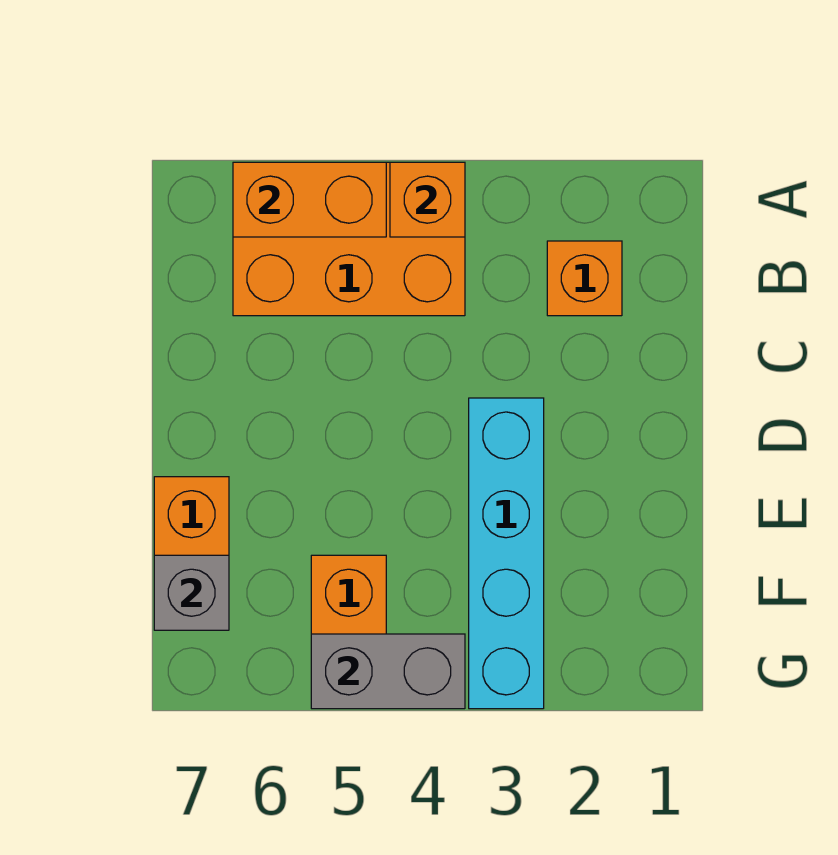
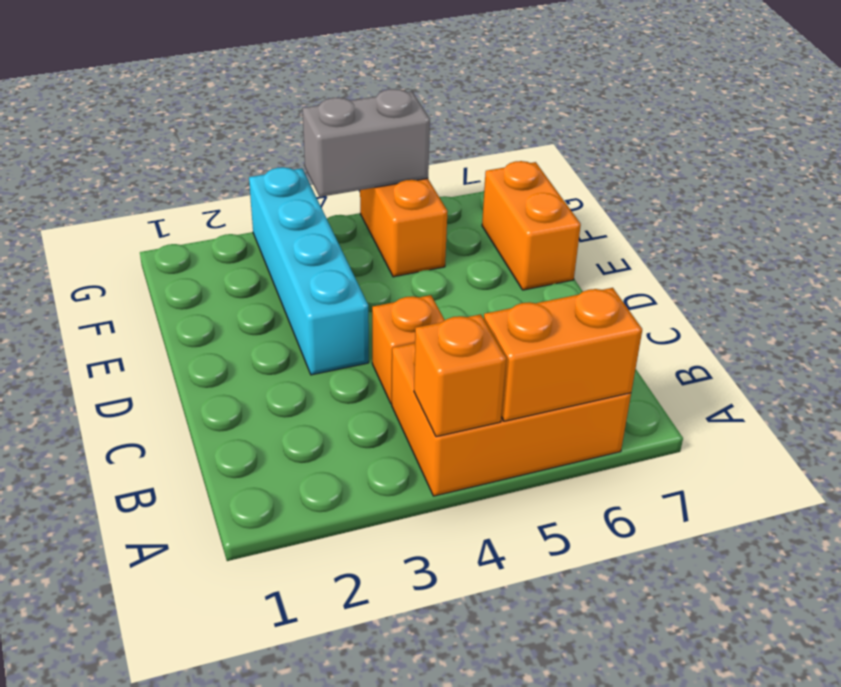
orange 1x1 brick [547,241,622,316] -> orange 1x1 brick moved to [372,295,445,404]
grey 1x1 brick [154,555,229,630] -> none

